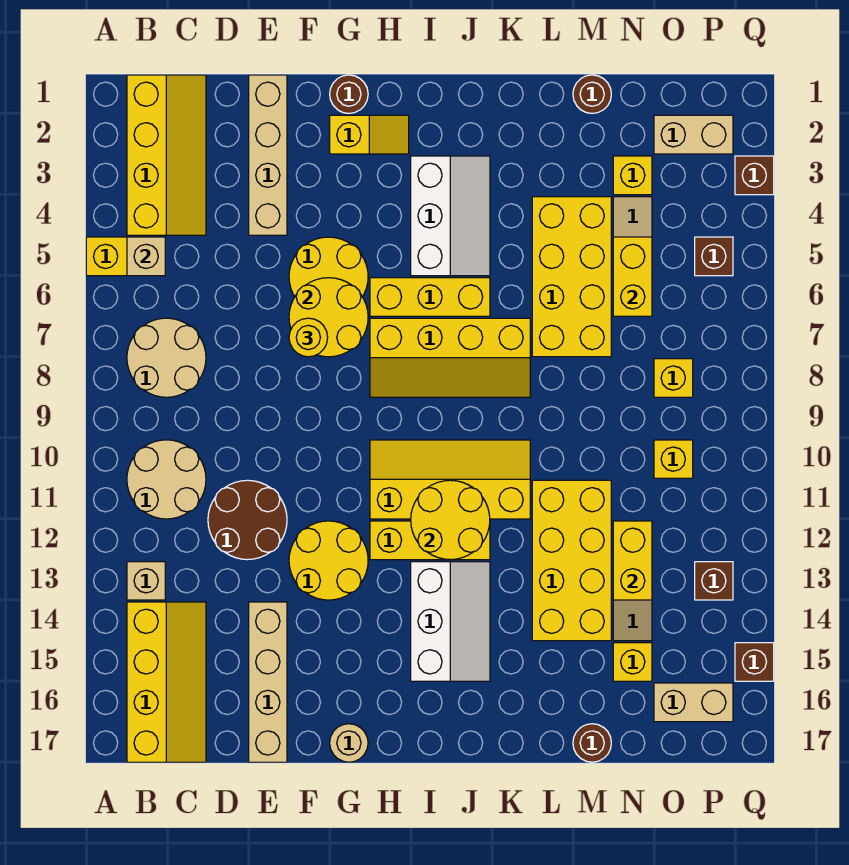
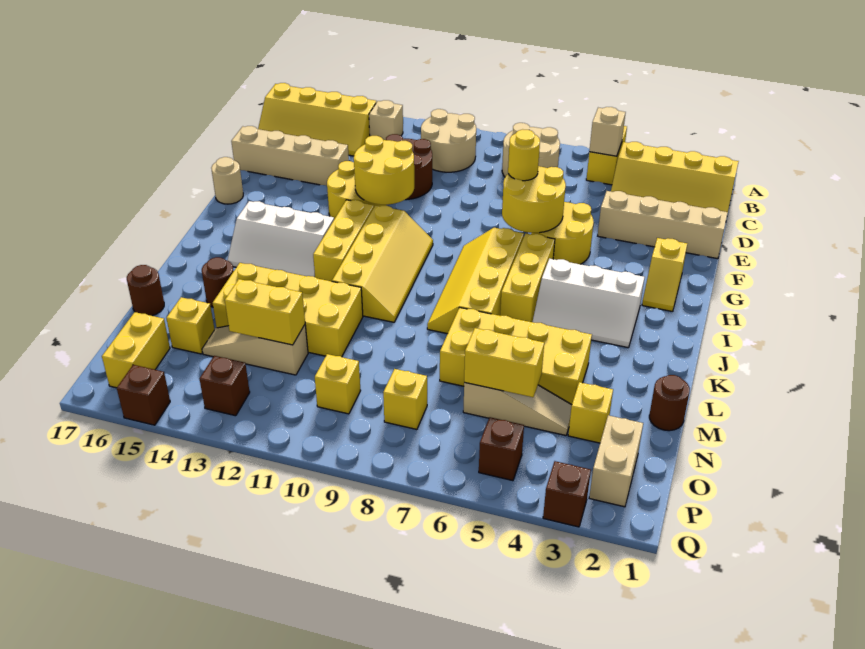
brown 1x1 round brick [330,75,368,113] -> brown 1x1 round brick moved to [202,257,234,307]
yellow 2x2 round brick [411,480,490,560] -> yellow 2x2 round brick moved to [354,136,414,205]
tan 1x2 brick [654,683,733,722] -> yellow 1x2 brick [102,312,170,388]

